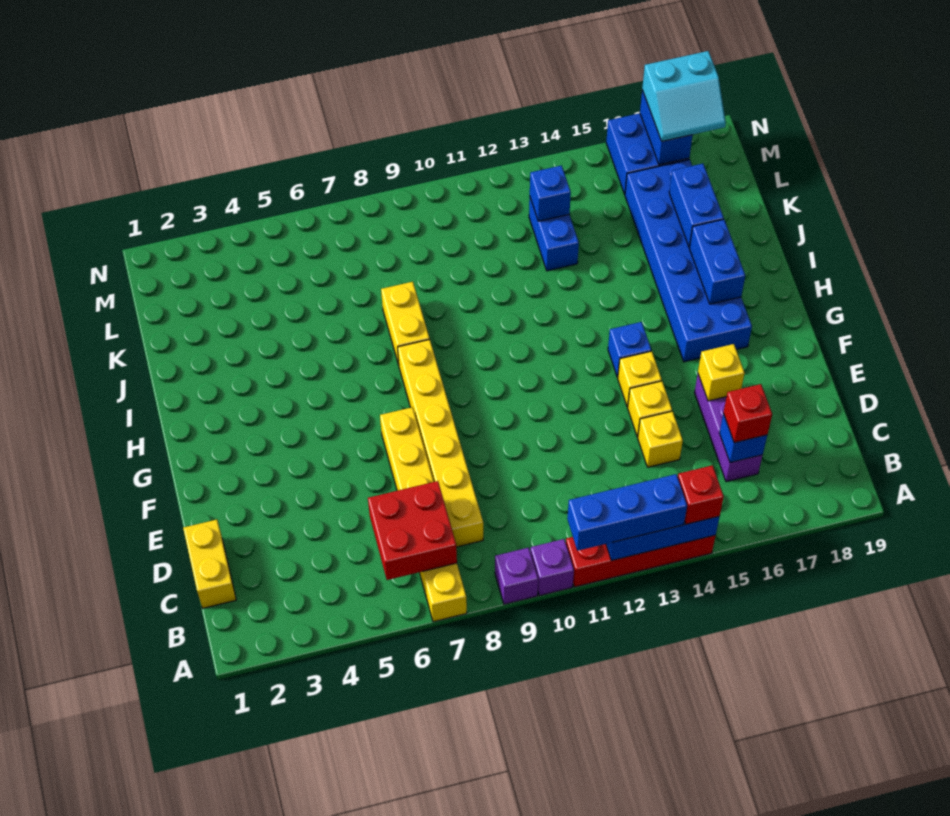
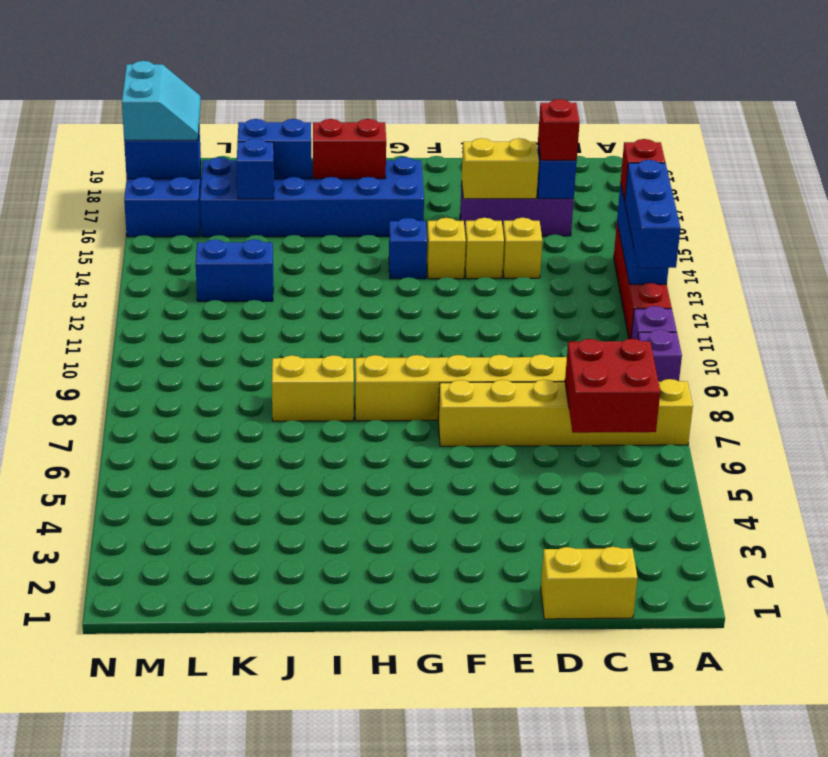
yellow 1x1 brick [698,344,745,401] -> yellow 1x2 brick [462,138,539,199]
blue 1x2 brick [689,219,745,304] -> red 1x2 brick [313,119,386,179]
blue 1x1 brick [530,166,571,221] -> blue 1x1 brick moved to [237,138,274,199]

